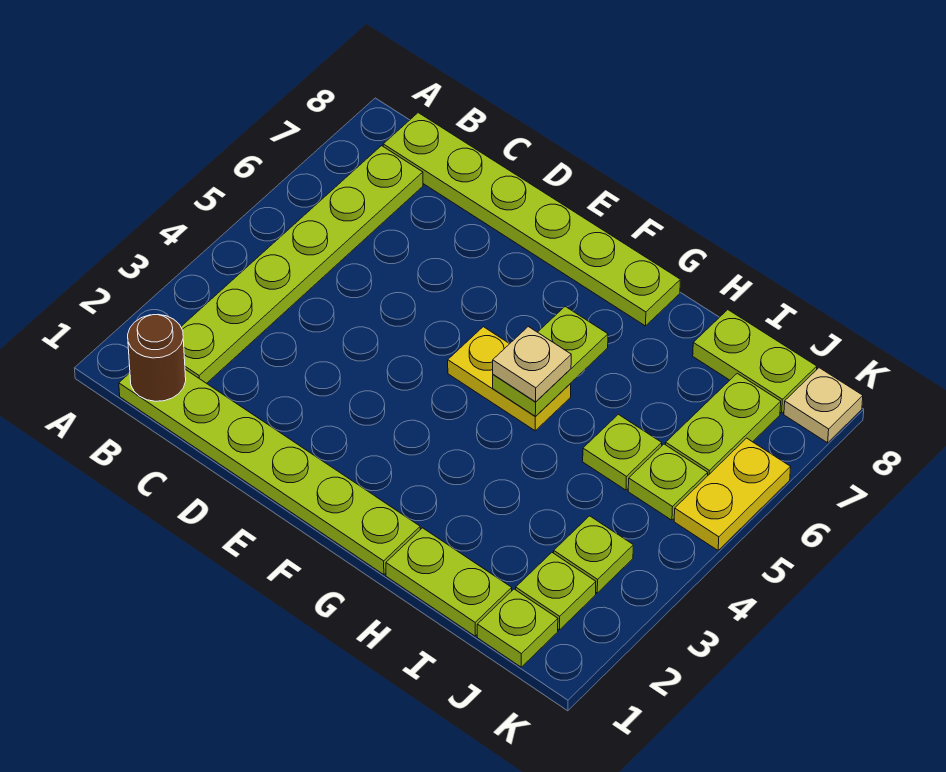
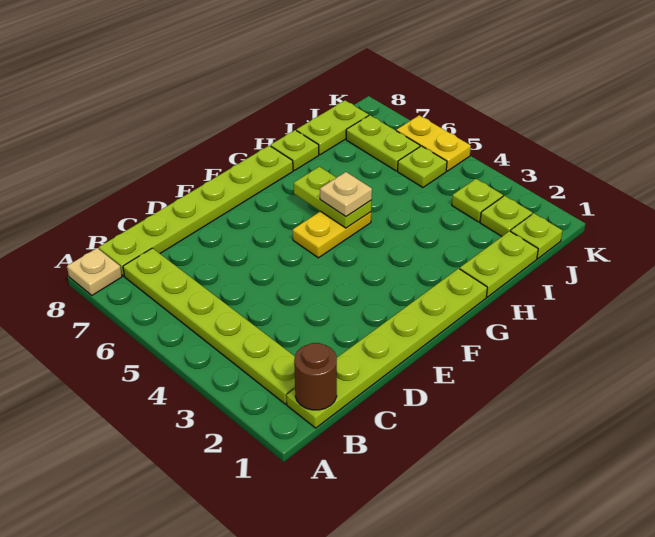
lime 1x1 plate [583,414,662,490] -> lime 1x1 plate moved to [271,130,319,170]
tan 1x1 plate [784,368,863,443] -> tan 1x1 plate moved to [67,248,122,295]

